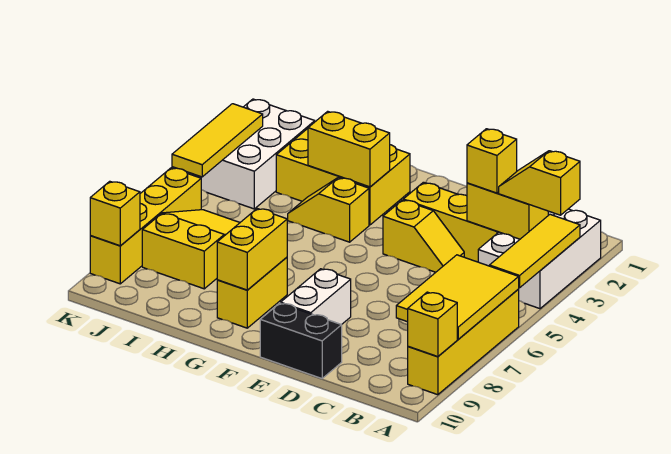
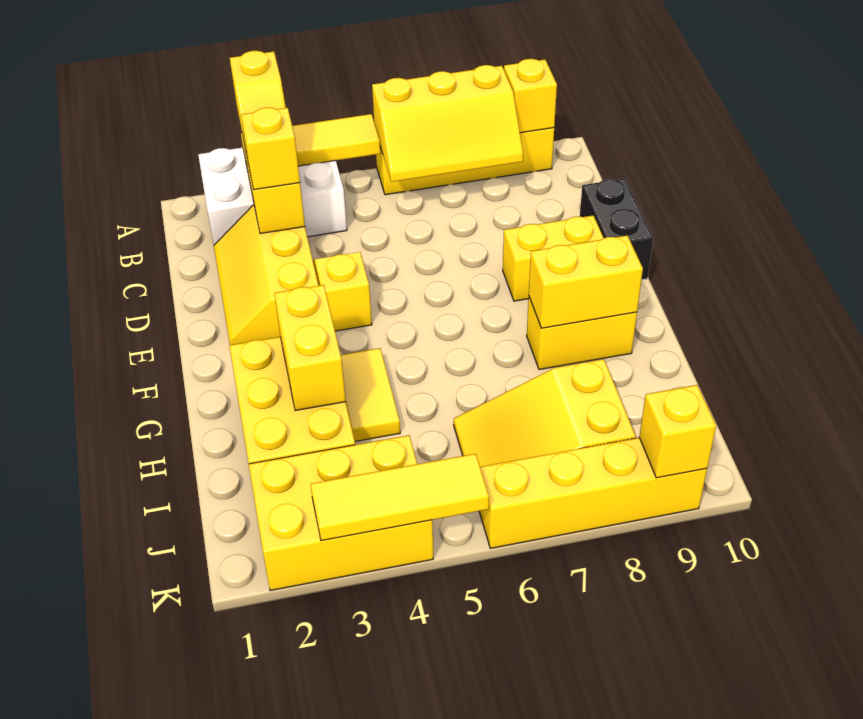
yellow 2x3 tile [396,255,519,339] -> yellow 2x3 slope [372,65,523,182]
white 1x2 brick [281,269,351,325] -> yellow 1x2 brick [503,216,604,301]
yellow 1x2 slope [288,178,369,242] -> yellow 1x2 tile [341,348,400,441]
white 2x3 brick [192,99,315,209] -> yellow 2x3 brick [249,435,433,591]

